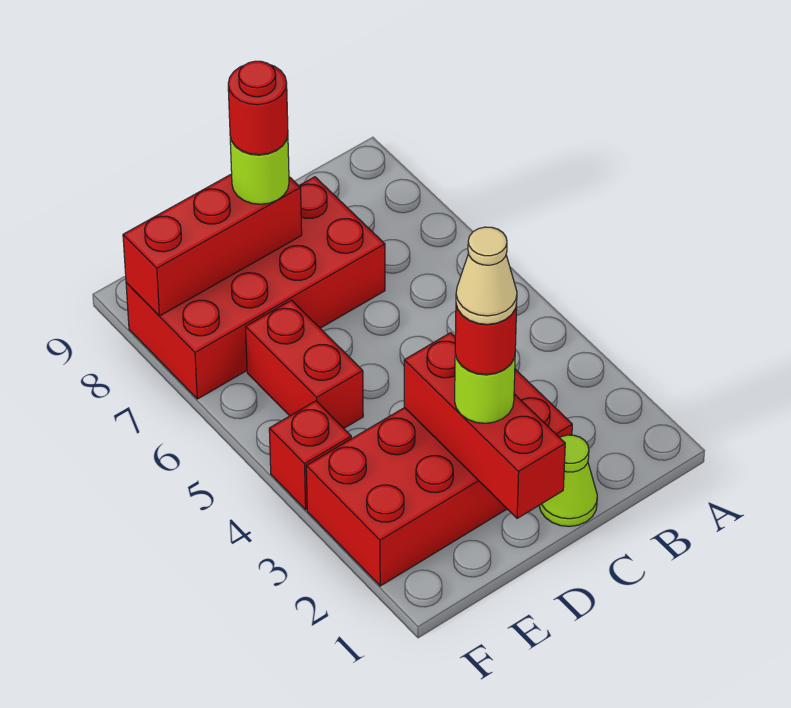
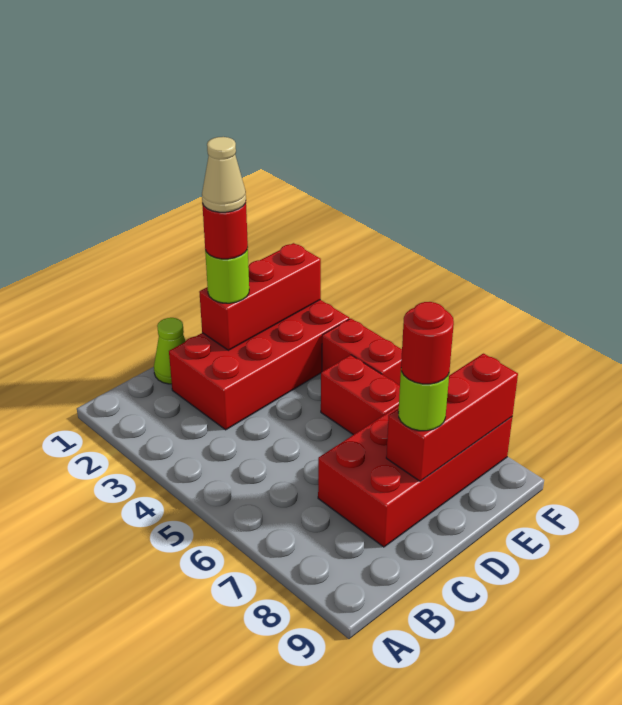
red 1x3 brick [404,333,565,518] -> red 1x3 brick turned to [199,243,321,350]
red 1x1 brick [269,401,351,510] -> red 1x2 brick [322,319,402,385]

